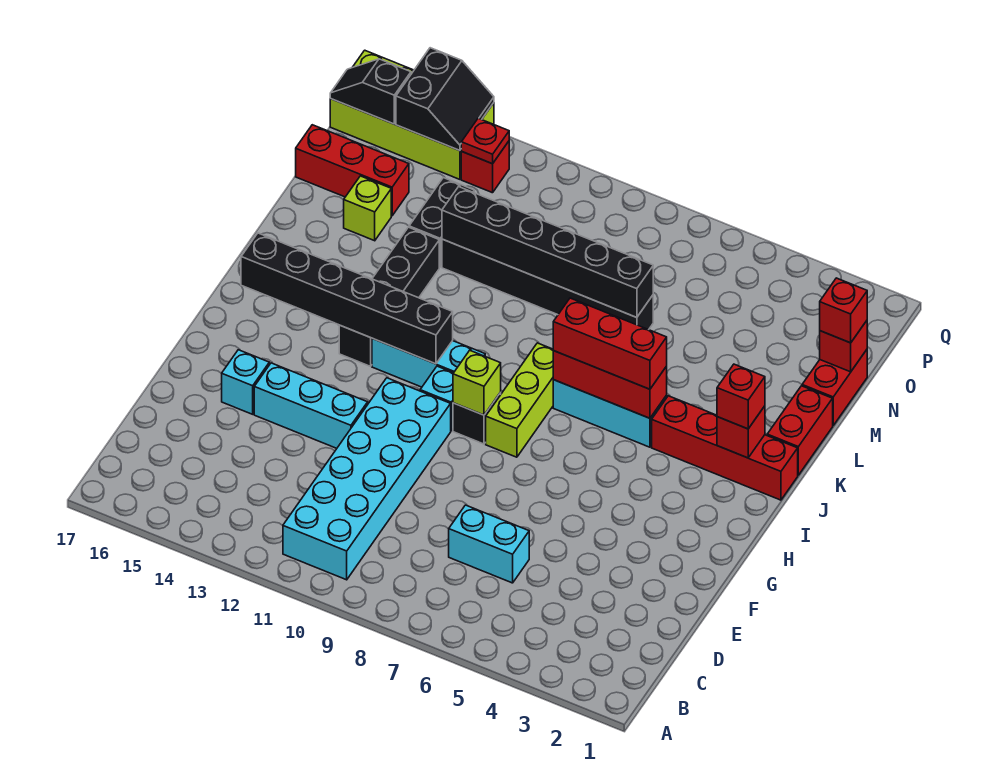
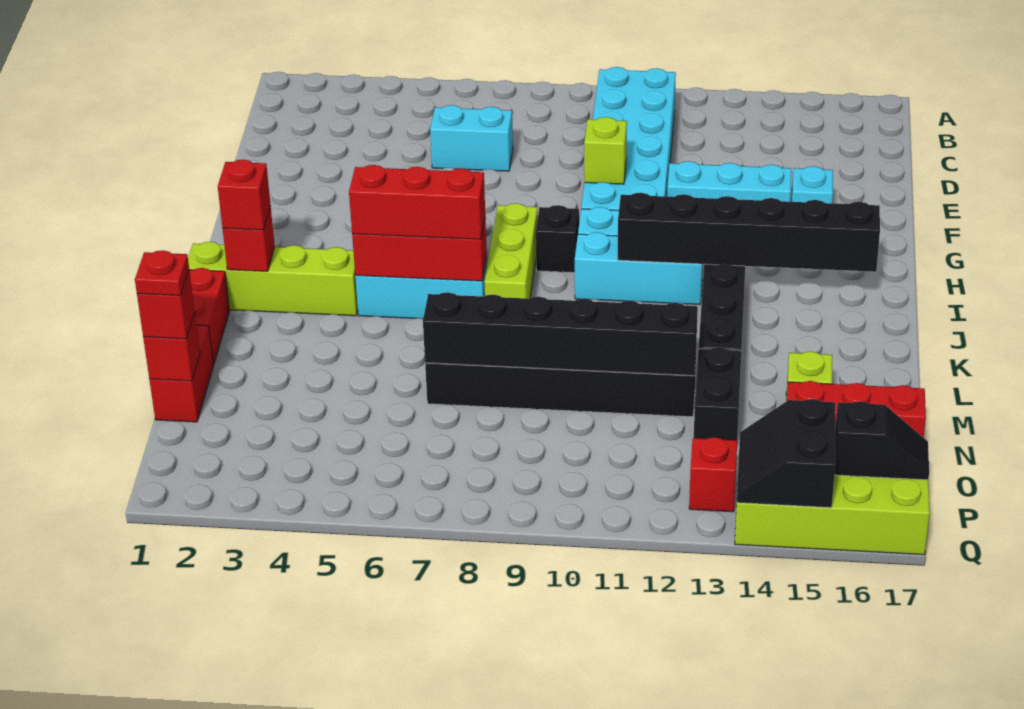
lime 1x1 brick [453,350,501,415] -> lime 1x1 brick moved to [584,117,627,184]
red 1x4 brick [652,396,798,500] -> lime 1x4 brick [188,242,358,316]
red 1x1 plate [461,118,509,164] -> red 1x1 plate moved to [135,250,189,296]

